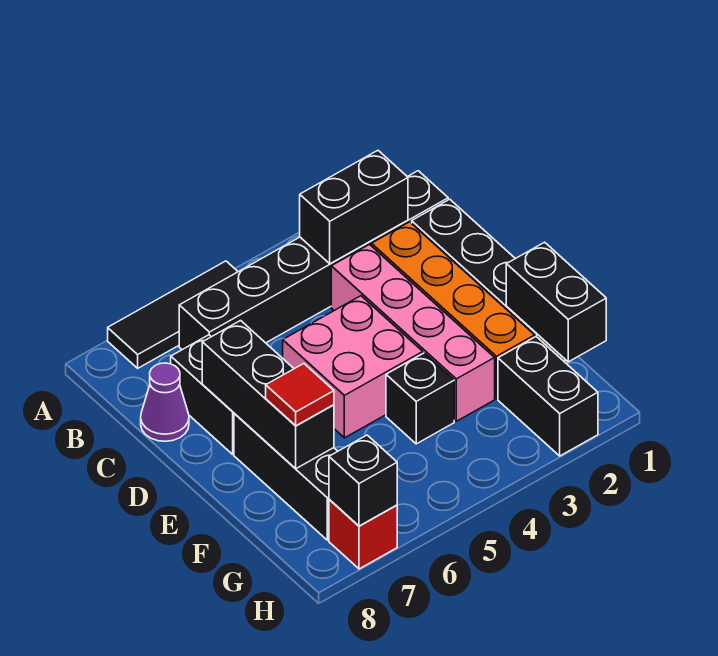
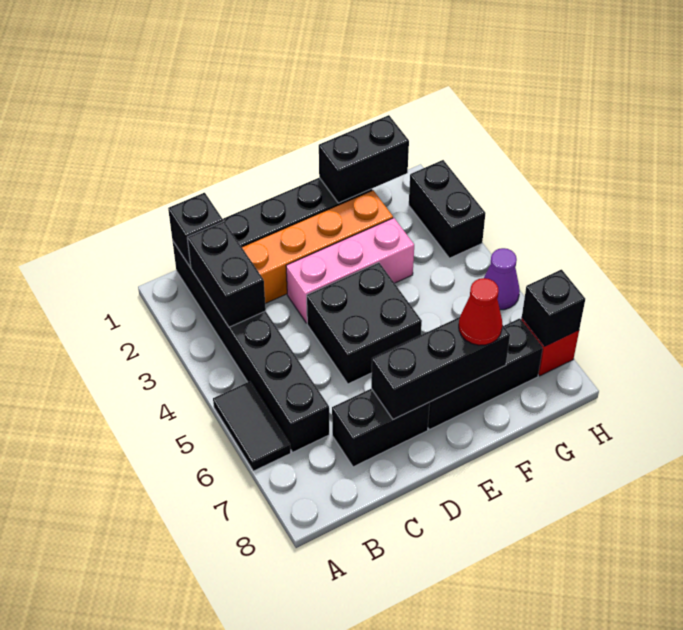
black 1x3 tile [108,261,238,368] -> black 1x2 tile [213,381,291,471]
pink 1x4 brick [331,245,495,421] -> pink 1x3 brick [286,218,414,323]
purple 1x1 cone [141,363,189,441] -> purple 1x1 cone moved to [484,248,520,310]
pink 2x2 brick [283,296,423,438] -> black 2x2 brick [307,263,422,384]
black 1x1 brick [386,353,454,444] -> black 1x1 brick moved to [168,193,223,267]
red 1x1 tile [266,364,334,426] -> red 1x1 cone [459,278,502,345]
black 1x2 brick [498,337,598,456] -> black 1x2 brick turned to [409,160,486,258]

